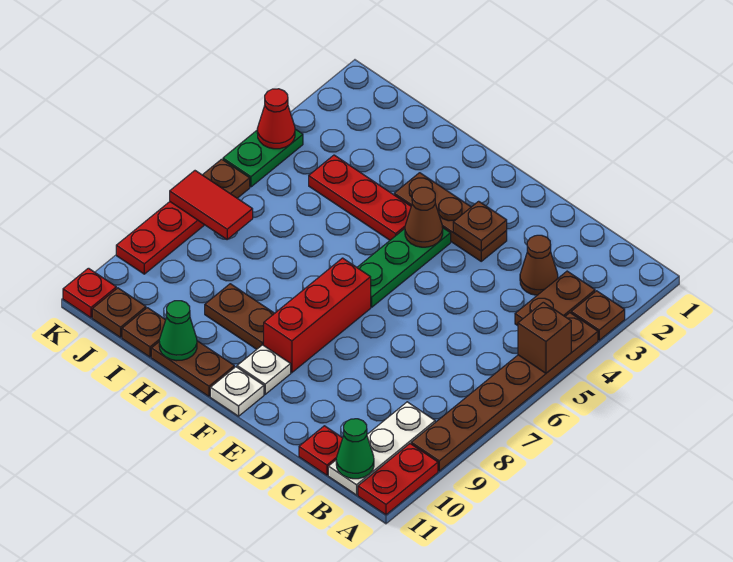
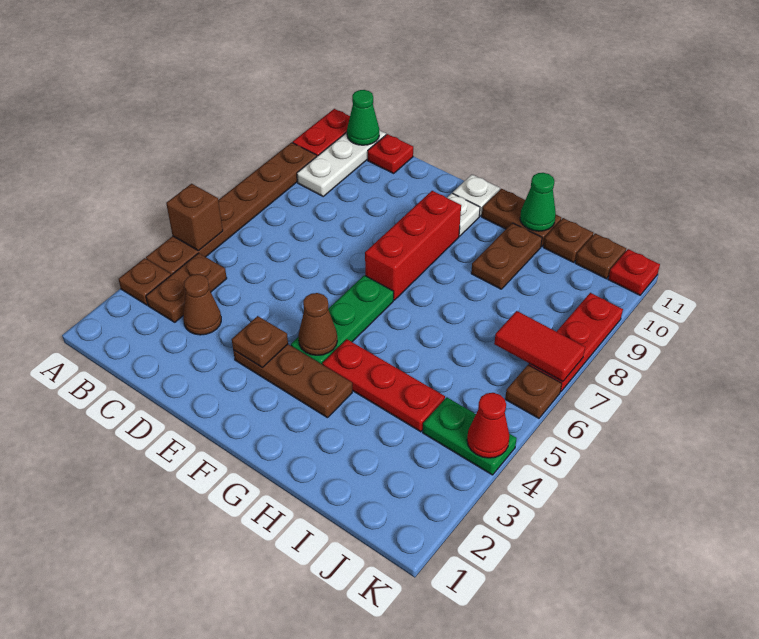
brown 1x2 plate [205,284,274,349] -> brown 1x2 plate turned to [471,223,542,289]
green 1x2 plate [223,129,303,187] -> green 1x2 plate turned to [423,397,517,475]

